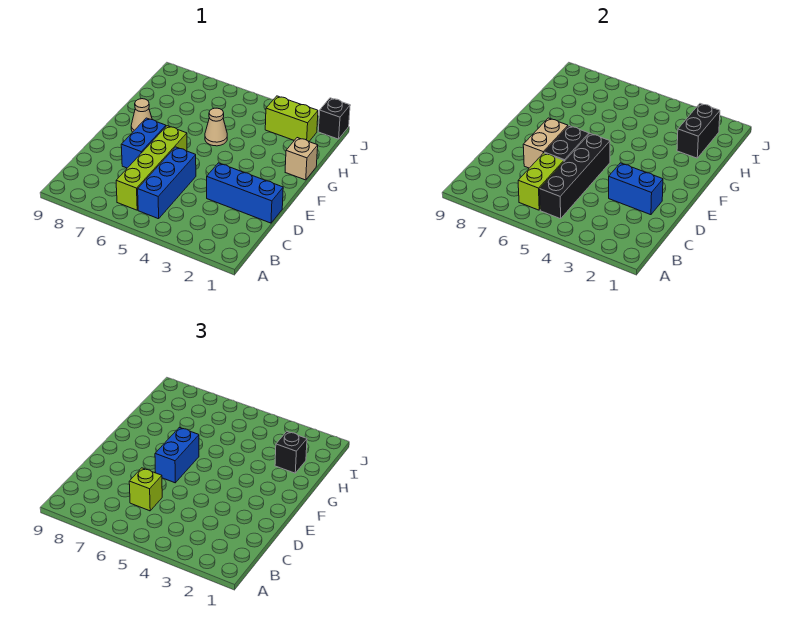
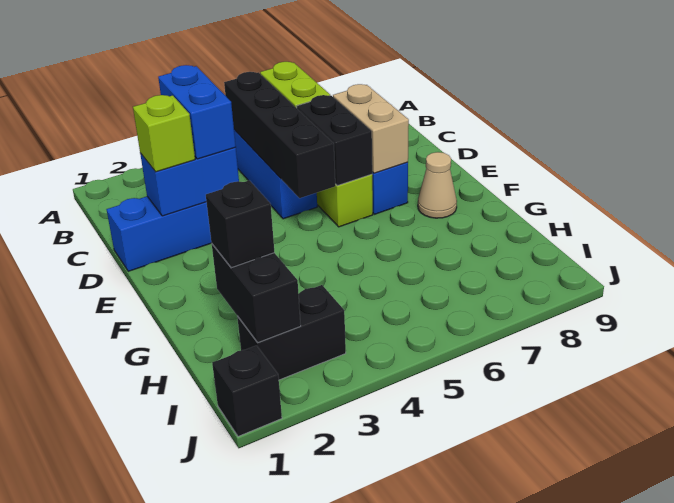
lime 1x1 brick [129,468,162,511] -> lime 1x1 brick moved to [133,95,195,172]
blue 1x2 brick [155,427,199,483] -> blue 1x2 brick moved to [158,65,236,159]
tan 1x1 brick [285,138,318,180] -> none
tan 1x1 cone [205,108,227,146] -> none
lime 1x2 brick [265,96,318,142] -> black 1x2 brick [237,285,346,380]

